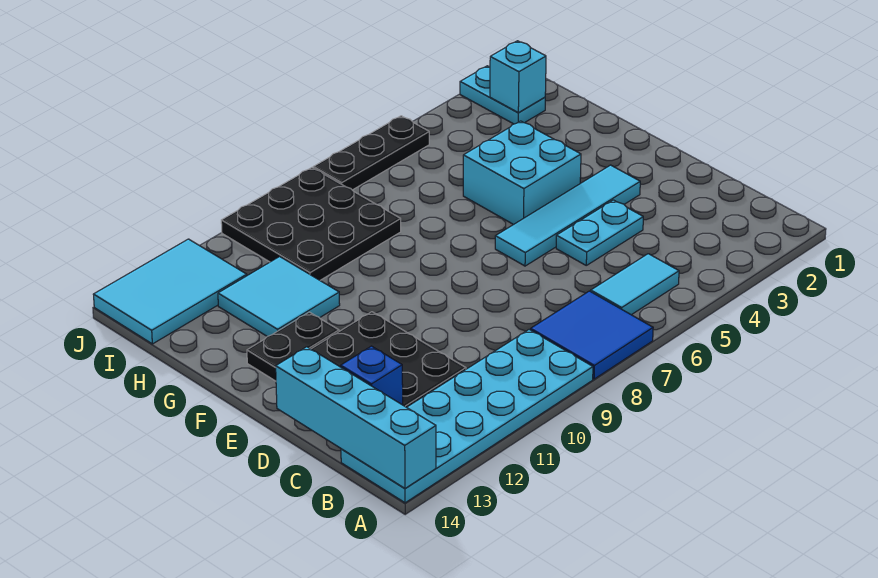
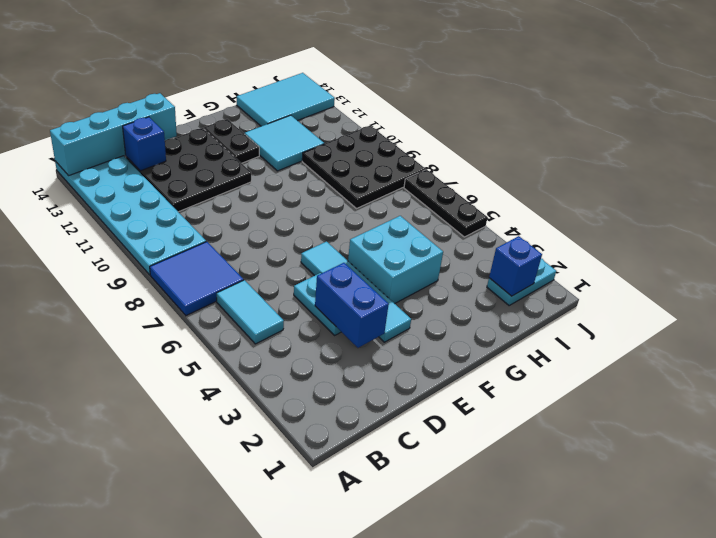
none -> blue 1x2 brick [315,263,389,348]
cyan 1x1 brick [490,41,546,113] -> blue 1x1 brick [489,236,542,296]
cyan 2x3 tile [93,239,247,344] -> cyan 2x3 tile turned to [237,73,335,126]

